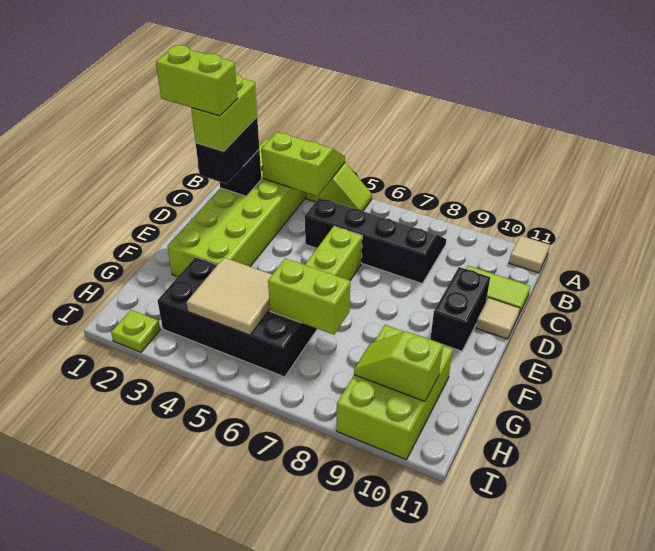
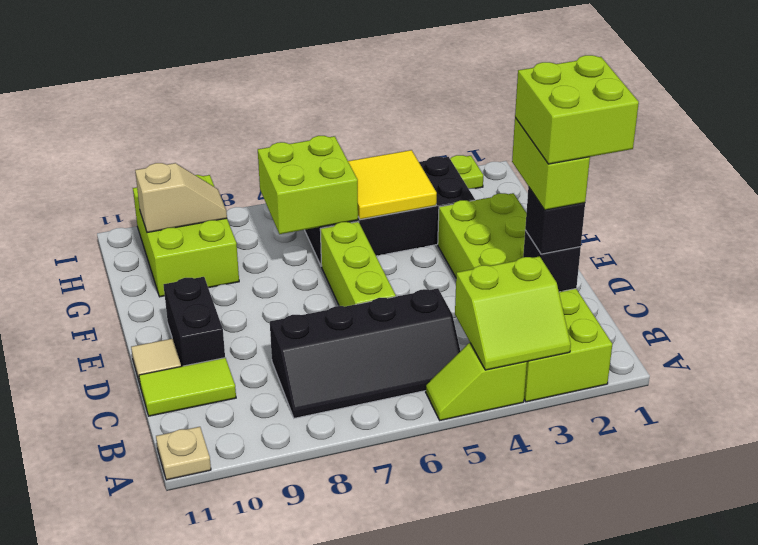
tan 1x1 tile [509,236,550,273] -> tan 1x1 plate [156,427,211,480]
black 1x2 brick [196,117,259,184] -> black 1x1 brick [525,187,585,254]
lime 1x2 brick [156,45,238,116] -> lime 2x2 brick [515,55,639,164]
tan 2x2 tile [187,258,272,335] -> yellow 2x2 tile [348,150,437,220]
lime 1x2 brick [268,258,350,335] -> lime 2x2 brick [258,136,358,234]
lime 1x2 slope [354,331,443,402] -> tan 1x2 slope [135,163,227,233]

